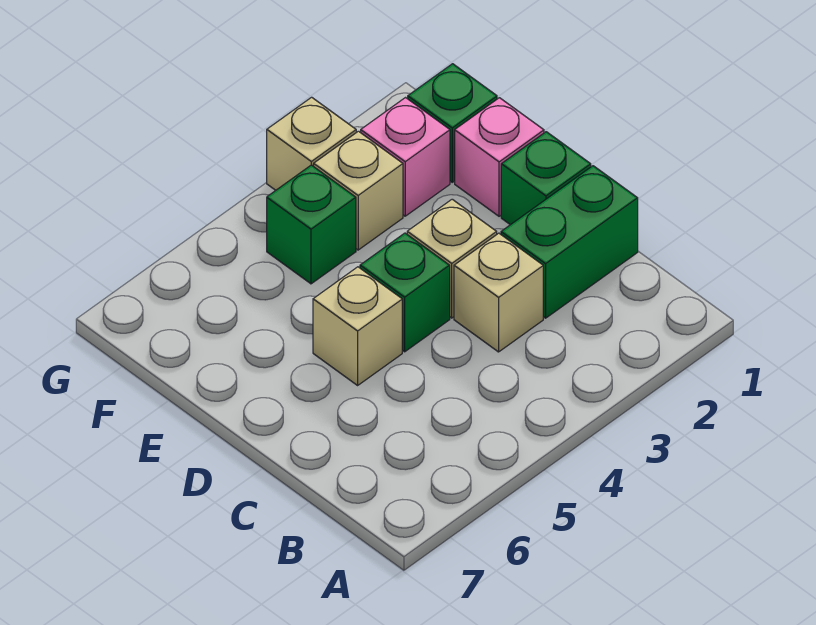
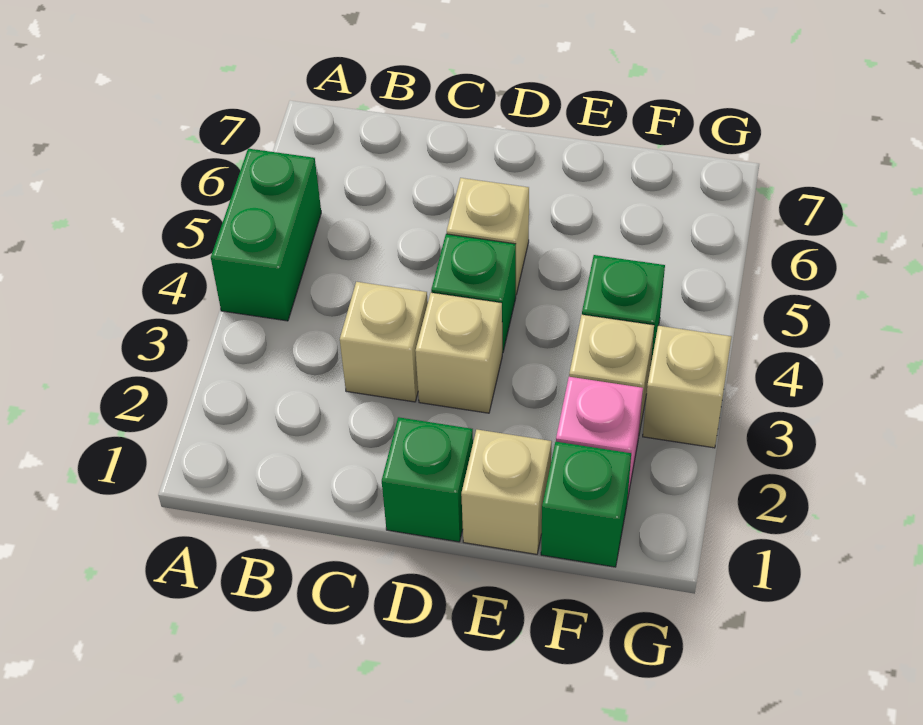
green 1x2 brick [501,166,638,318] -> green 1x2 brick moved to [211,149,321,321]
pink 1x1 brick [455,98,544,216] -> tan 1x1 brick [461,430,552,554]

